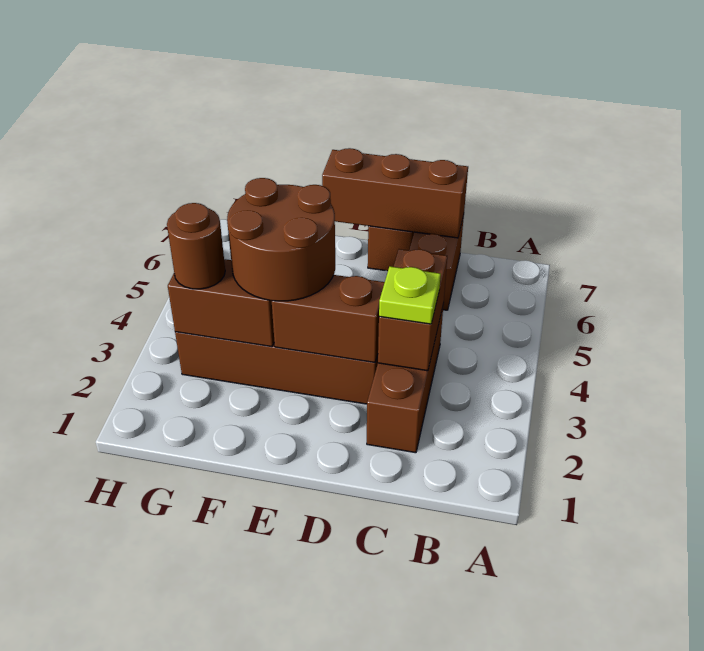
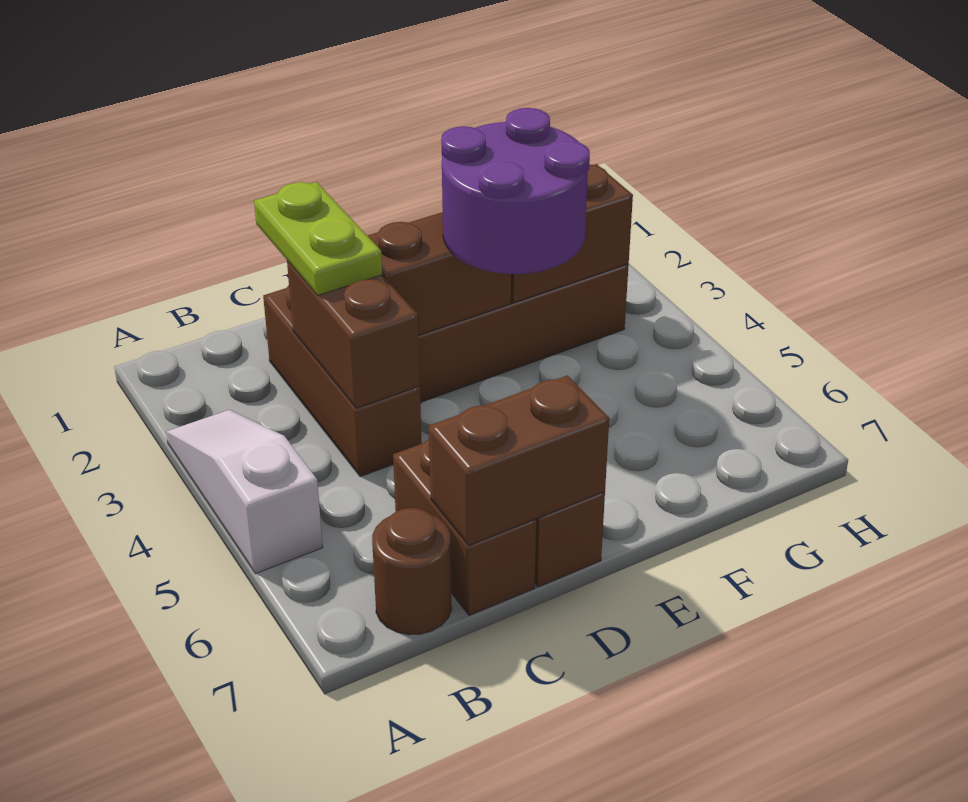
none -> white 1x3 slope [166,410,323,574]
lime 1x1 plate [379,266,441,324] -> lime 1x2 plate [254,182,382,295]
brown 1x3 brick [322,148,468,238] -> brown 1x2 brick [429,375,609,546]
brown 2x2 round brick [227,178,335,301] -> purple 2x2 round brick [441,108,590,274]
brown 1x1 round brick [167,203,225,289] -> brown 1x1 round brick moved to [372,508,452,635]

